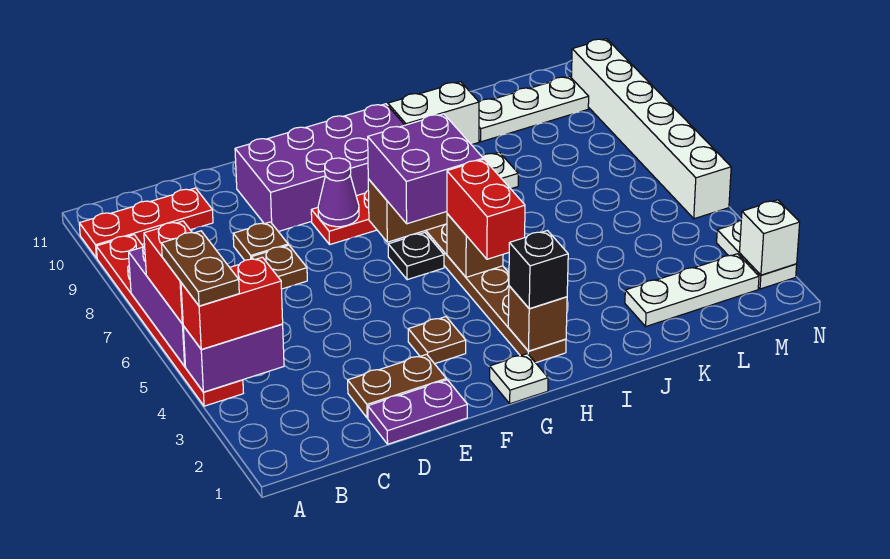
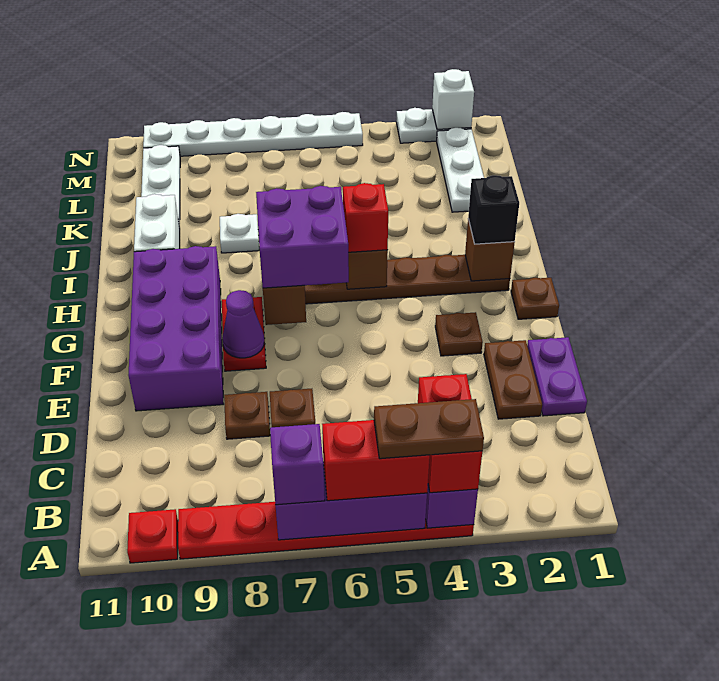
none -> purple 1x1 brick [270,424,325,505]
red 1x3 plate [79,188,213,258] -> red 1x1 plate [127,509,178,563]
white 1x1 plate [490,354,548,404] -> brown 1x1 plate [511,278,559,319]
black 1x1 plate [388,233,444,280] -> none
red 1x2 brick [447,159,525,259] -> red 1x1 brick [343,183,388,252]
white 1x6 brick [571,39,731,219] -> white 1x6 plate [143,112,363,156]

